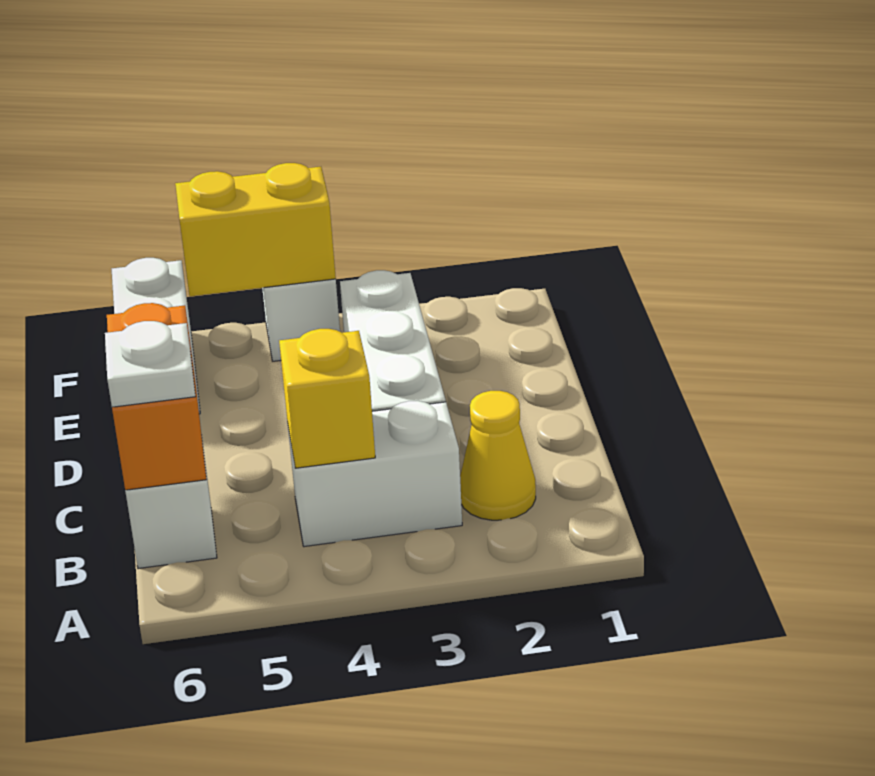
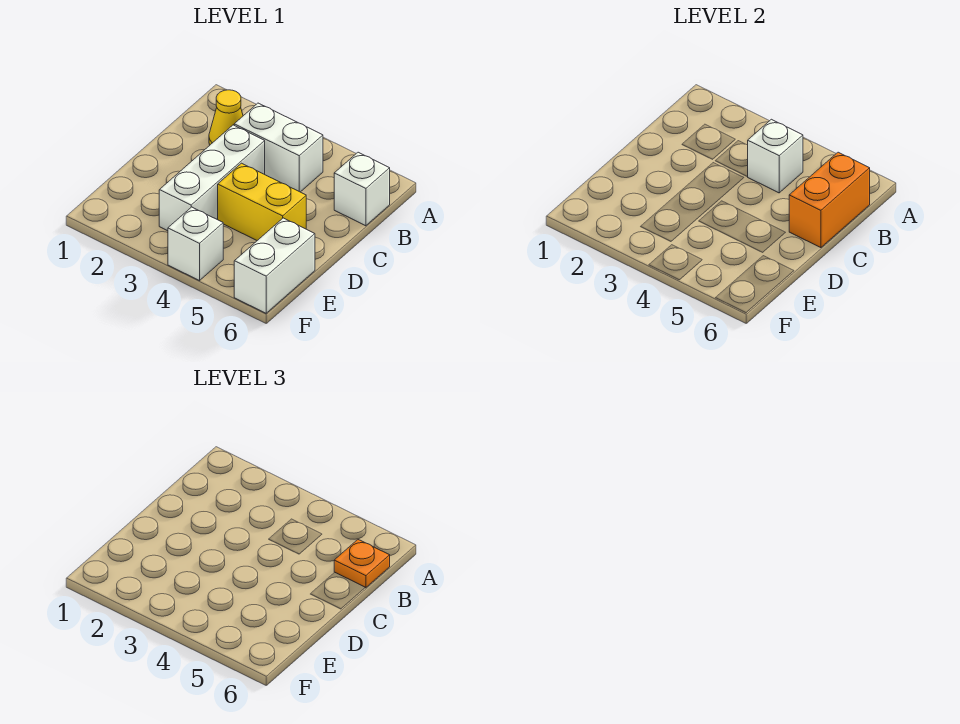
yellow 1x1 brick [279,329,375,468] -> white 1x1 brick [748,119,803,193]
white 1x1 plate [105,321,196,407] -> orange 1x1 plate [334,540,390,588]
yellow 1x2 brick [175,163,336,296] -> yellow 1x2 brick moved to [217,163,306,240]

